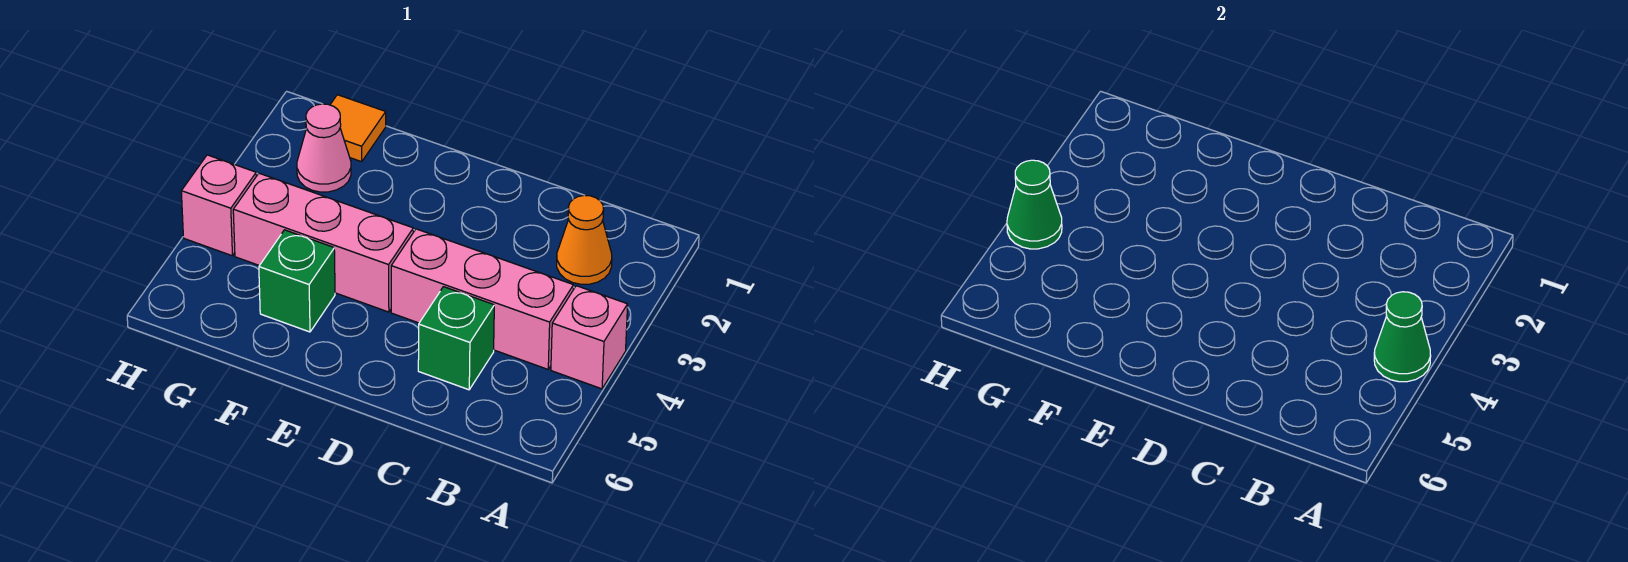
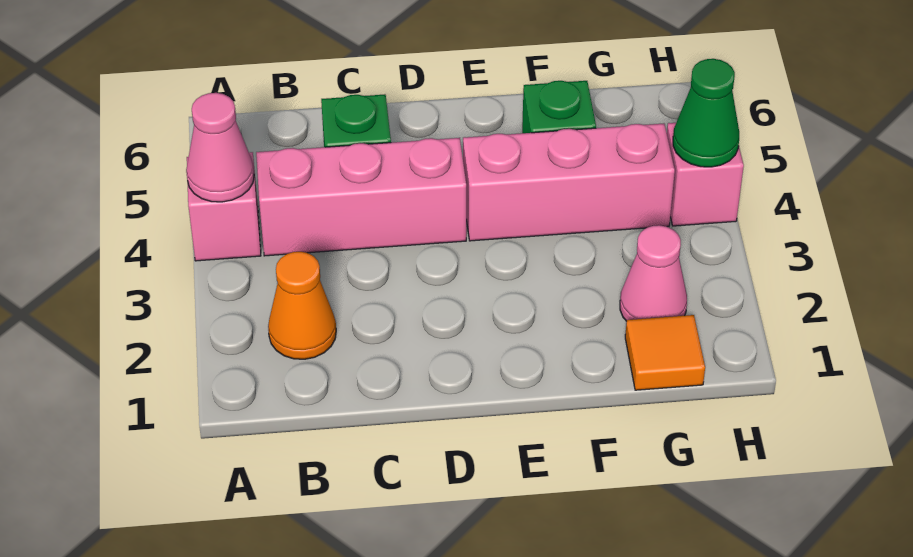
green 1x1 cone [1374,292,1431,382] -> pink 1x1 cone [186,93,254,202]

